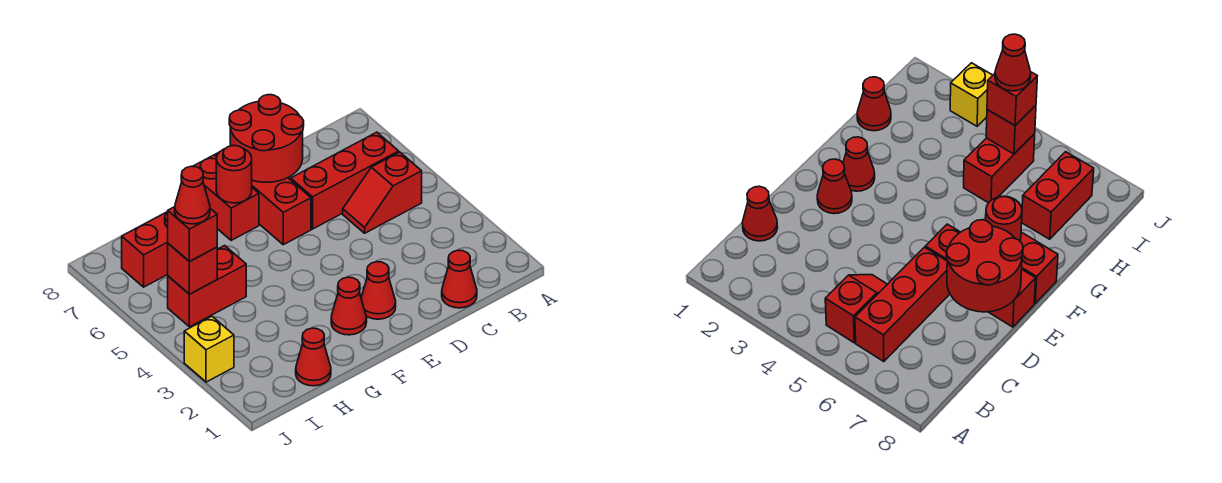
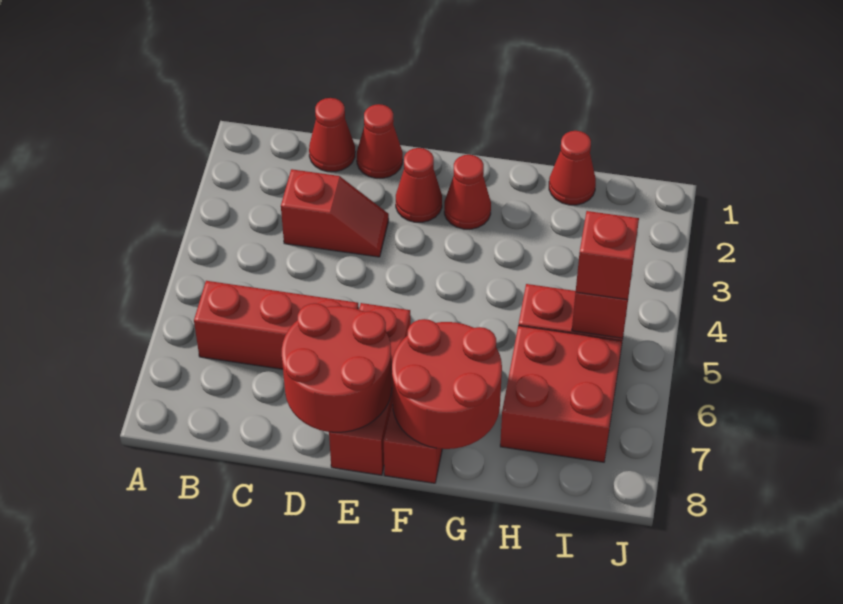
red 1x2 slope [343,152,422,233] -> red 1x2 slope moved to [281,169,389,257]
red 1x1 round brick [216,145,252,203] -> red 2x2 round brick [392,319,502,449]
red 1x2 brick [122,212,168,287] -> red 2x2 brick [500,326,622,462]
red 1x1 cone [175,166,210,224] -> red 1x1 cone moved to [357,104,403,178]
yellow 1x1 brick [184,316,234,382] -> none

